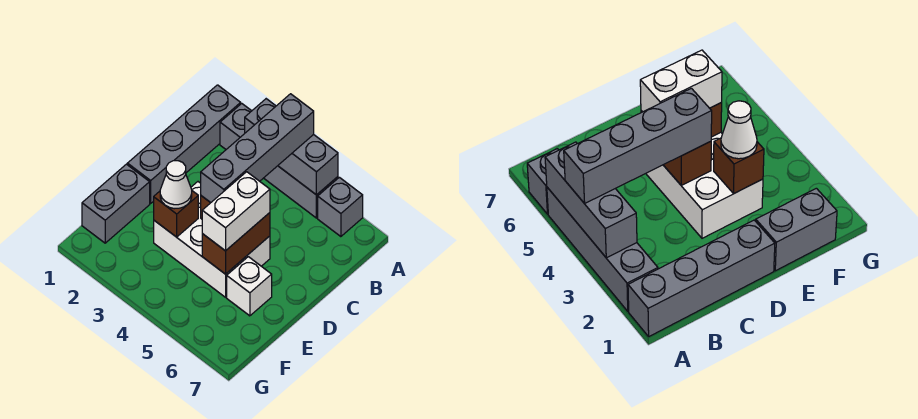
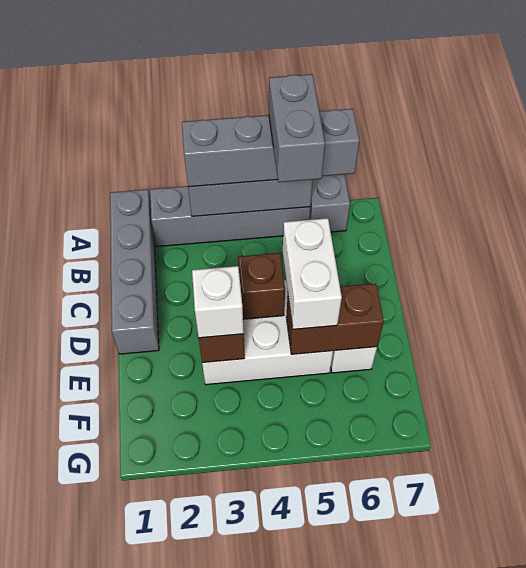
grey 1x4 brick [201,94,314,203] -> grey 1x4 brick turned to [182,109,360,187]
brown 1x2 brick [202,213,270,274] -> brown 1x2 brick turned to [286,283,384,354]
grey 1x2 brick [82,164,150,243] -> grey 1x2 brick moved to [269,74,325,182]
white 1x1 cone [160,161,192,209] -> white 1x1 brick [192,266,244,338]

